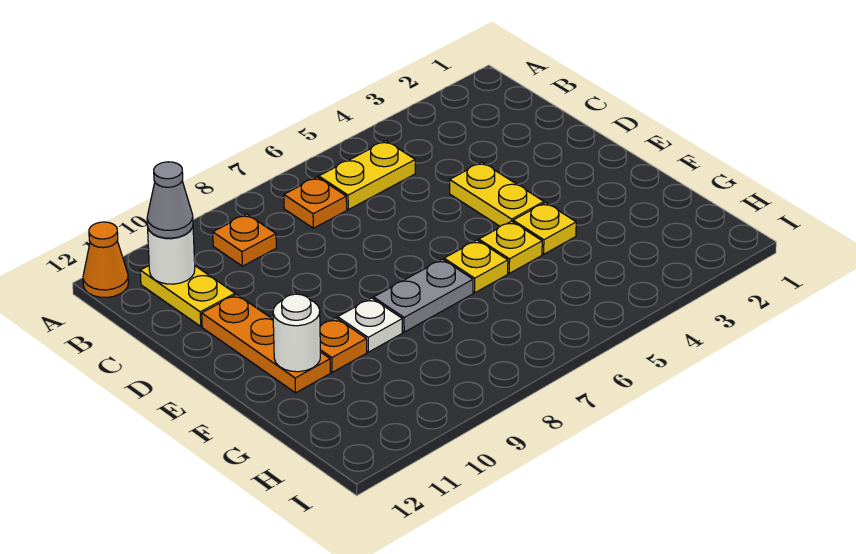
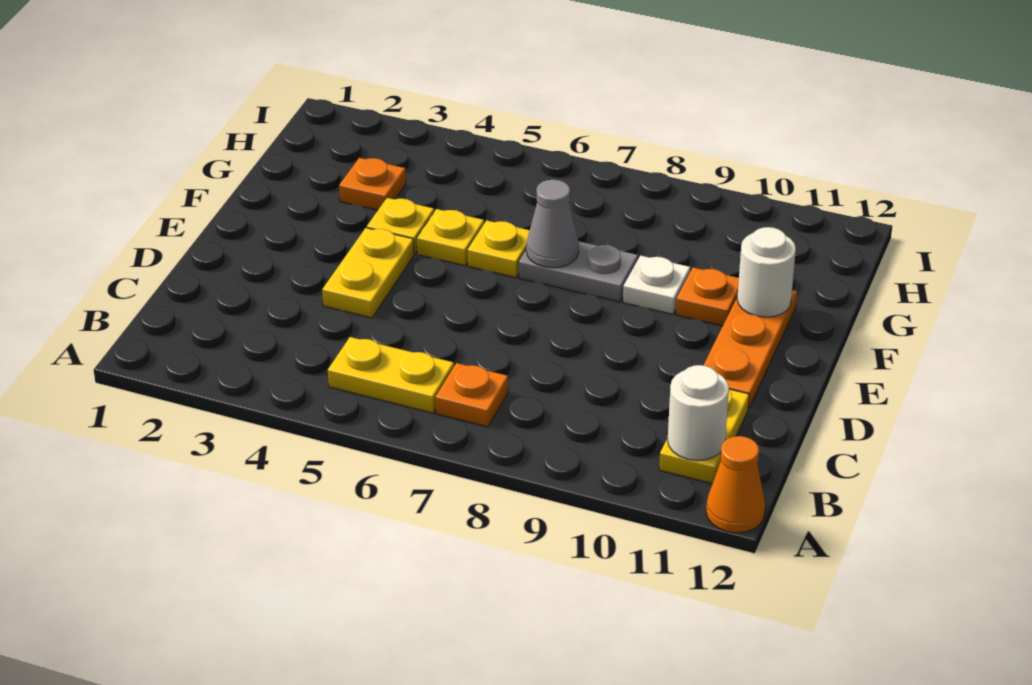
orange 1x1 plate [213,214,276,266] -> orange 1x1 plate moved to [339,158,406,210]
grey 1x1 cone [147,162,193,238] -> grey 1x1 cone moved to [526,180,579,268]

